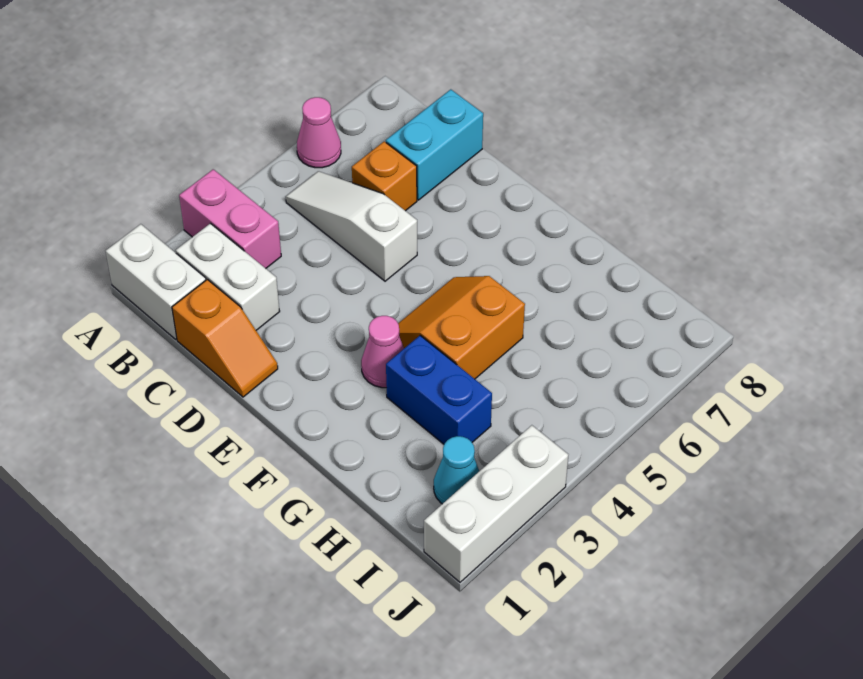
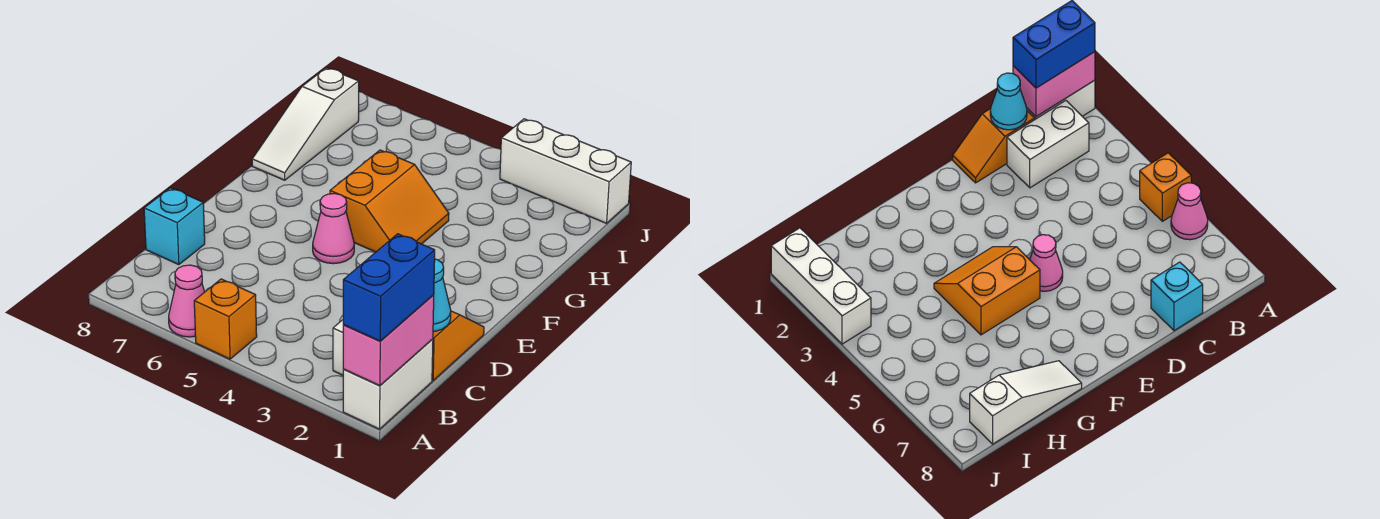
pink 1x2 brick [179,169,281,268] -> pink 1x2 brick moved to [343,295,434,386]
white 1x3 slope [286,171,417,281] -> white 1x3 slope moved to [252,68,359,180]
orange 1x1 brick [352,141,417,211] -> orange 1x1 brick moved to [194,279,257,359]
cyan 1x2 brick [386,89,483,200] -> cyan 1x1 brick [144,188,205,265]
pink 1x1 cone [361,316,404,388] -> pink 1x1 cone moved to [313,193,354,264]
orange 2x2 slope [398,276,525,379] -> orange 2x2 slope turned to [330,150,449,252]
blue 1x2 brick [386,336,492,444] -> blue 1x2 brick moved to [343,234,435,341]
cyan 1x1 cone [434,436,479,504] -> cyan 1x1 cone moved to [433,259,451,331]

